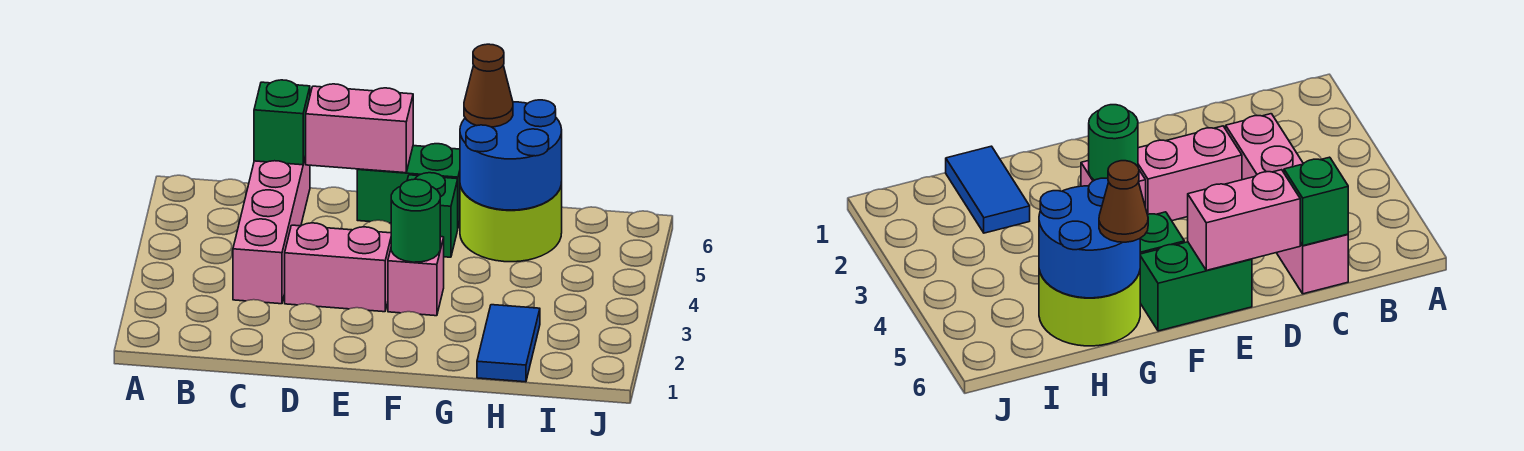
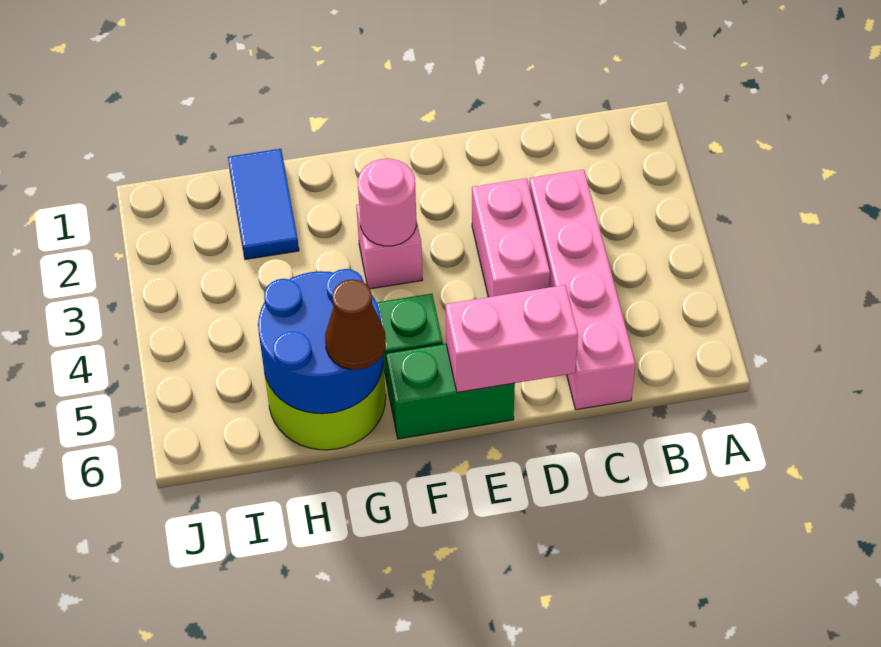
green 1x1 brick [254,80,310,165] -> none
pink 1x2 brick [285,223,391,312] -> pink 1x2 brick turned to [472,178,550,297]
green 1x1 round brick [391,179,440,262] -> pink 1x1 round brick [358,159,417,246]

